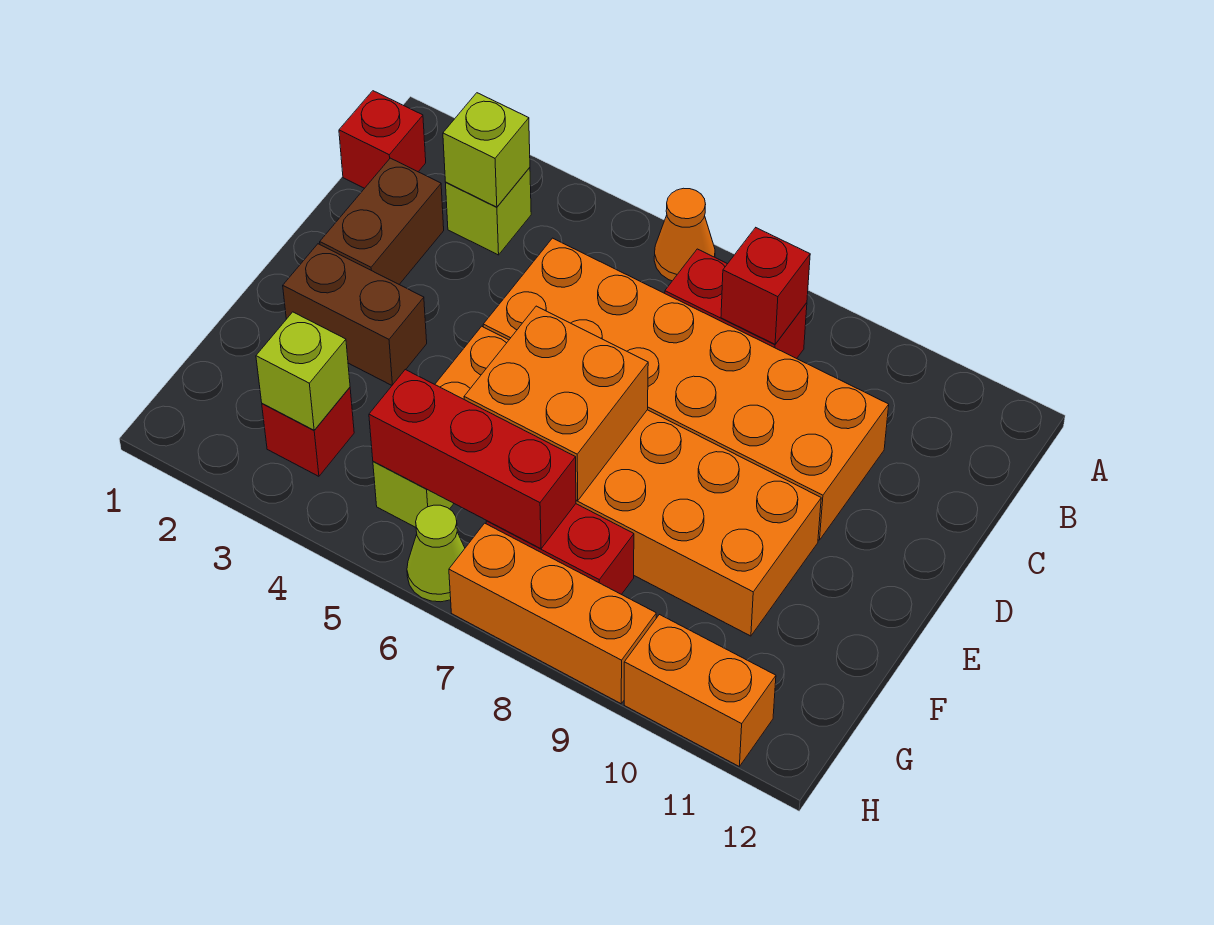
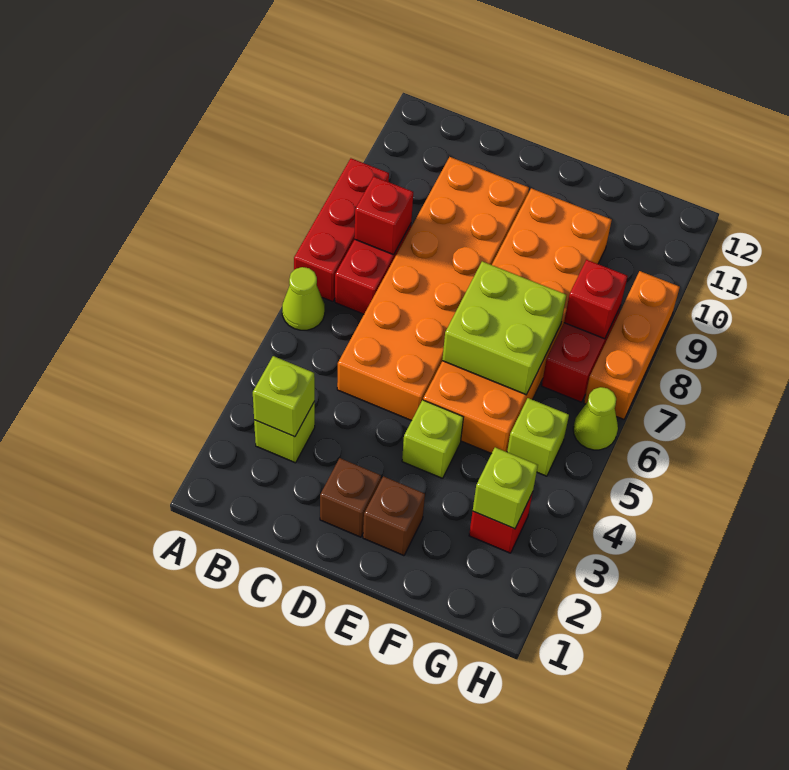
orange 1x1 cone [654,188,715,281] -> lime 1x1 cone [282,267,325,330]
red 1x1 brick [339,91,426,188] -> red 1x1 brick moved to [564,260,627,339]
brown 1x2 brick [320,158,444,284] -> brown 1x1 brick [320,458,381,537]
brown 1x2 brick [283,244,427,385] -> brown 1x1 brick [363,476,425,556]
none -> lime 1x1 brick [402,400,463,478]
orange 2x2 brick [464,306,648,501] -> lime 2x2 brick [442,261,566,395]
red 1x3 brick [369,370,576,549] -> red 1x3 brick moved to [294,158,389,302]
orange 1x2 brick [624,615,776,766] -> none

